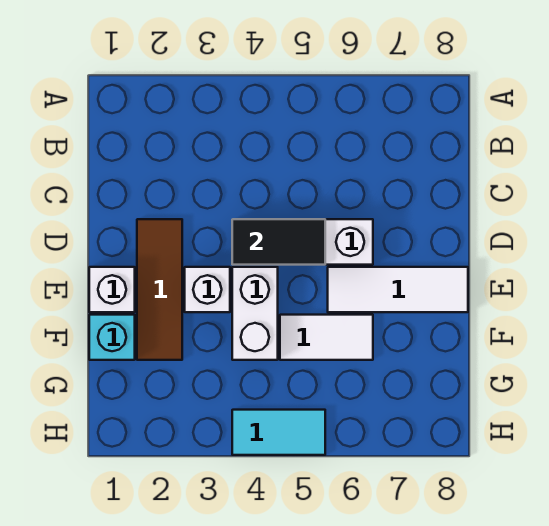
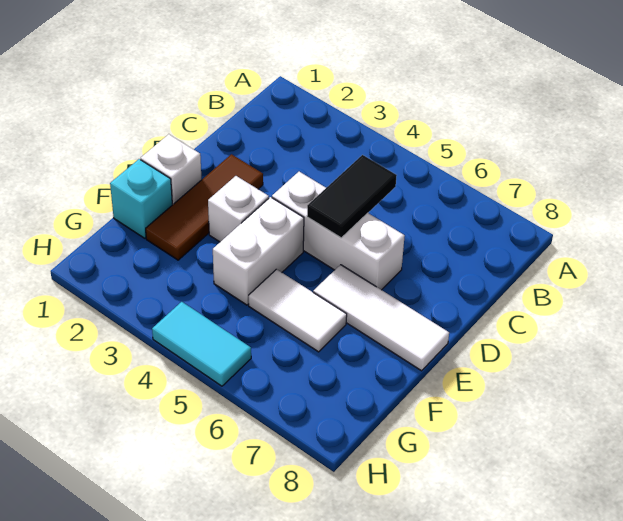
black 1x2 tile [232,219,325,265] -> black 1x2 tile turned to [307,155,397,238]

